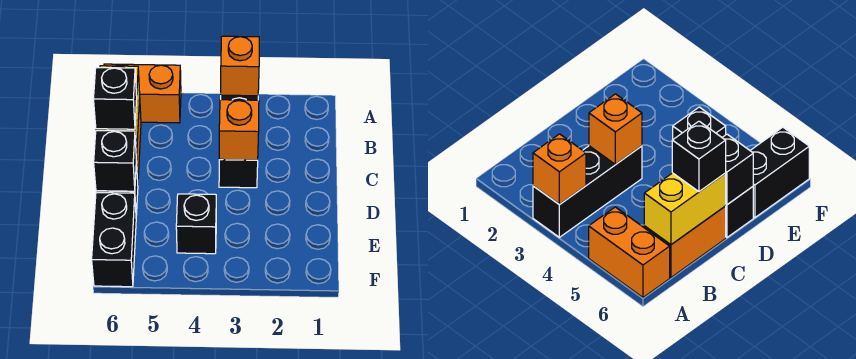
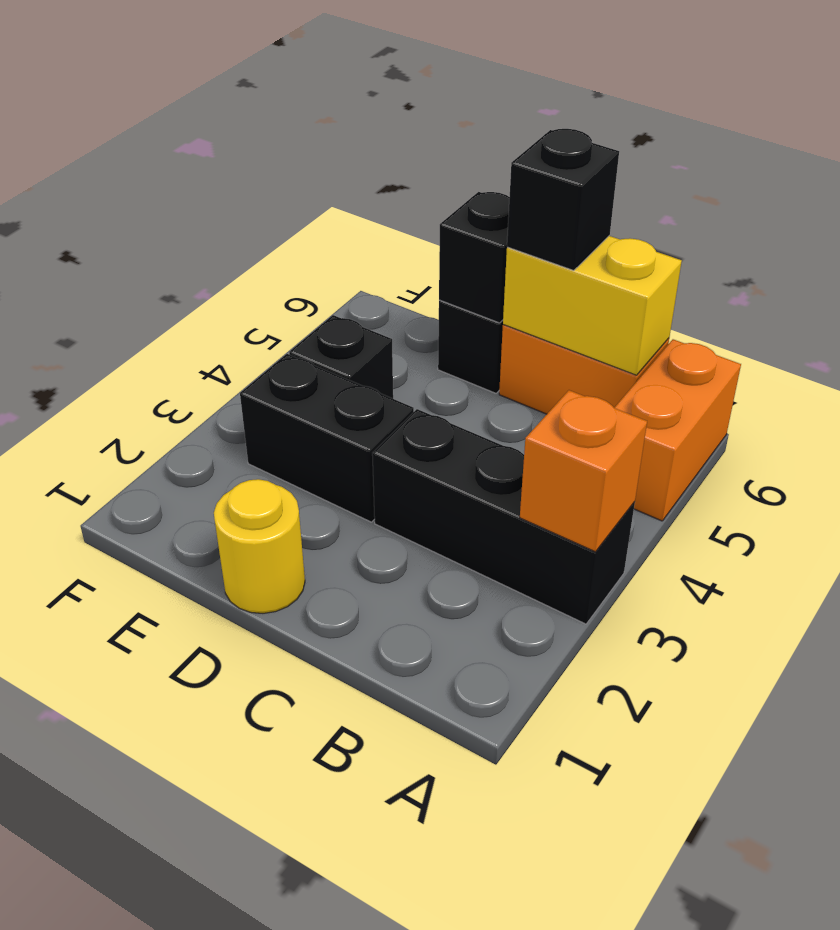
orange 1x1 brick [219,100,259,160] -> none
none -> yellow 1x1 round brick [214,479,305,613]
black 1x2 brick [92,193,136,287] -> black 1x2 brick moved to [240,354,414,522]

